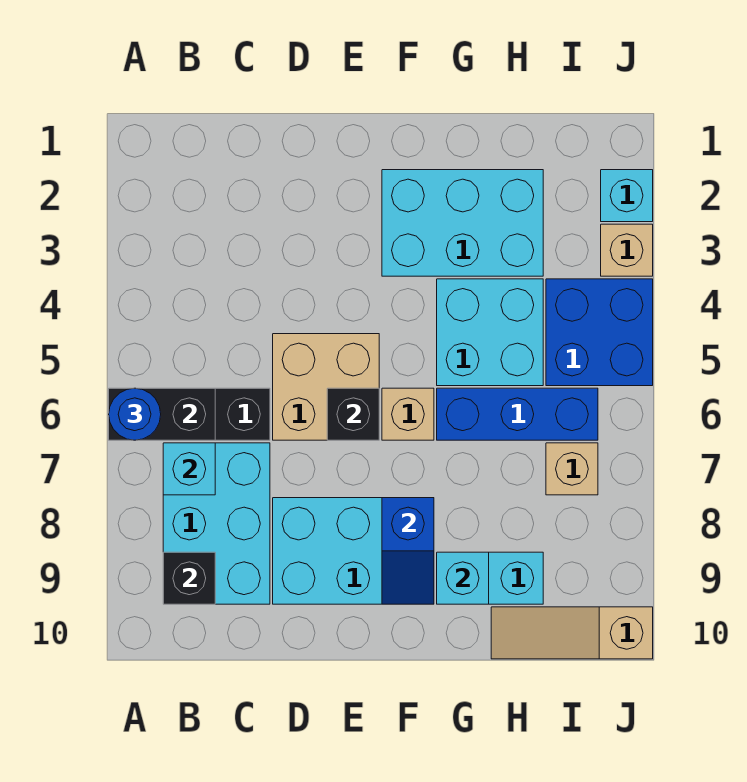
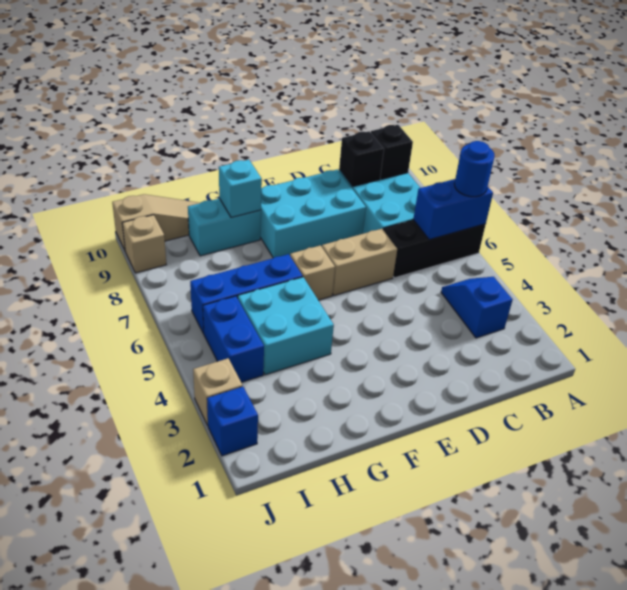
black 1x2 brick [109,388,215,440] -> blue 1x2 brick [413,179,493,240]
cyan 1x1 brick [163,443,215,495] -> none
tan 2x2 brick [273,334,379,440] -> tan 1x2 brick [322,229,397,296]
black 1x1 brick [327,388,379,440] -> black 1x1 brick moved to [339,131,384,186]
cyan 2x3 brick [382,170,543,276] -> none
blue 1x2 slope [382,498,434,604] -> blue 1x2 slope moved to [441,277,513,338]
blue 2x2 brick [546,279,653,386] -> blue 1x2 brick [203,296,264,382]
tan 1x1 brick [546,443,598,495] -> tan 1x1 brick moved to [122,215,166,273]
cyan 1x1 brick [601,170,653,222] -> blue 1x1 brick [207,387,258,456]

